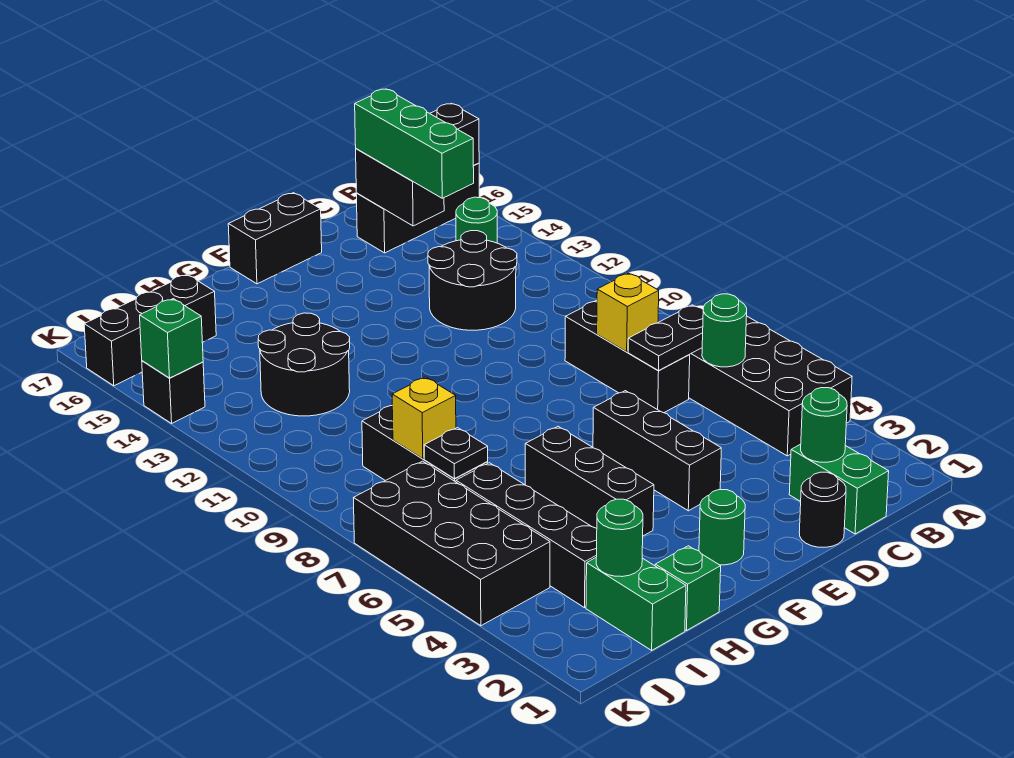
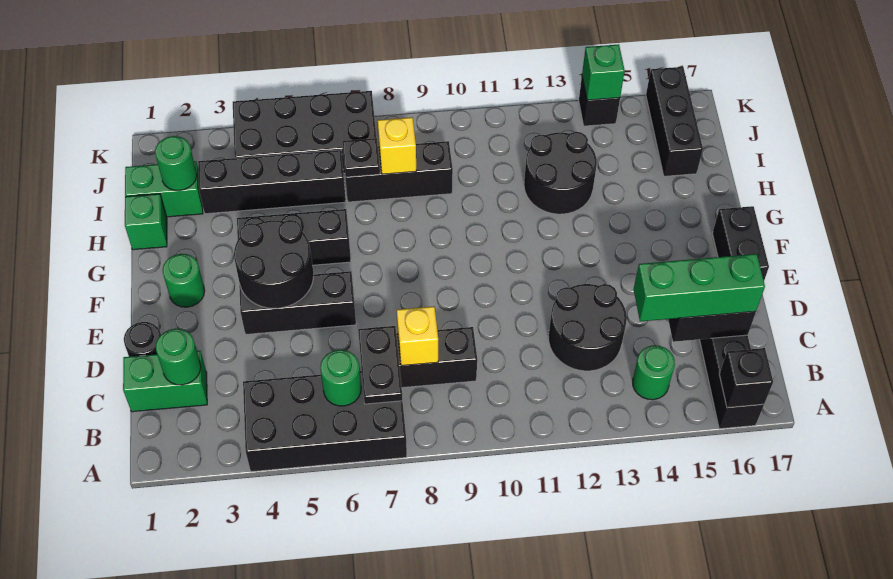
none -> black 2x2 round brick [234,220,314,308]

